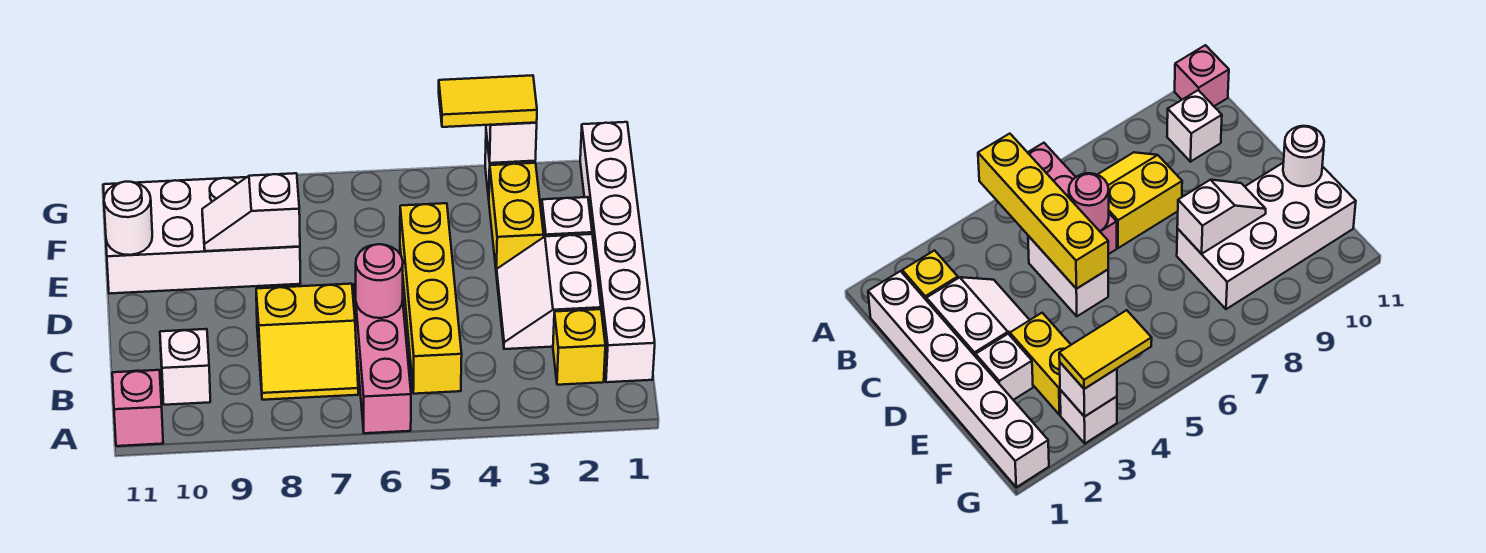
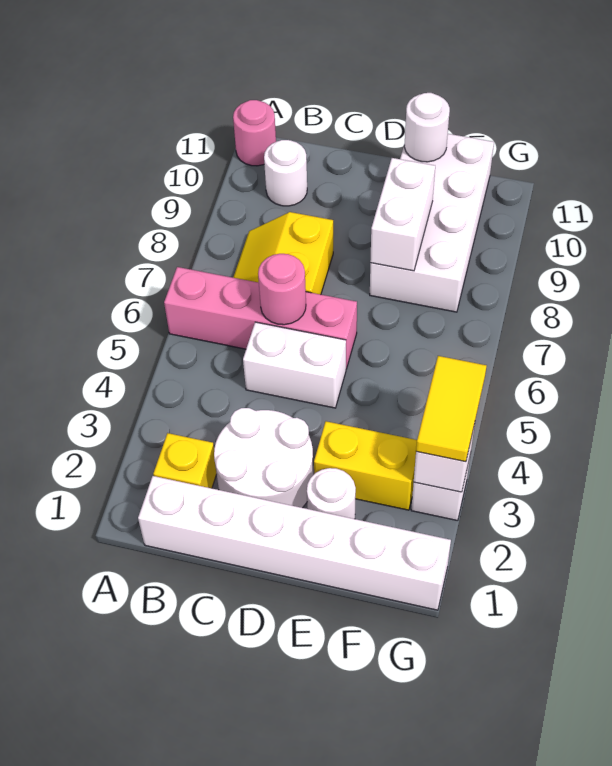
yellow 1x4 brick [400,203,462,394] -> none
pink 1x3 brick [354,284,411,433] -> pink 1x4 brick [164,267,357,369]
pink 1x1 brick [112,370,163,446] -> pink 1x1 round brick [233,100,276,166]
white 1x1 brick [160,329,210,405] -> white 1x1 round brick [264,140,307,206]
white 2x2 slope [496,234,601,349] -> white 2x2 round brick [214,408,313,508]
white 1x1 brick [541,197,592,237] -> white 1x1 round brick [307,468,356,519]
white 1x2 slope [202,173,300,251] -> white 1x2 brick [370,158,435,271]

